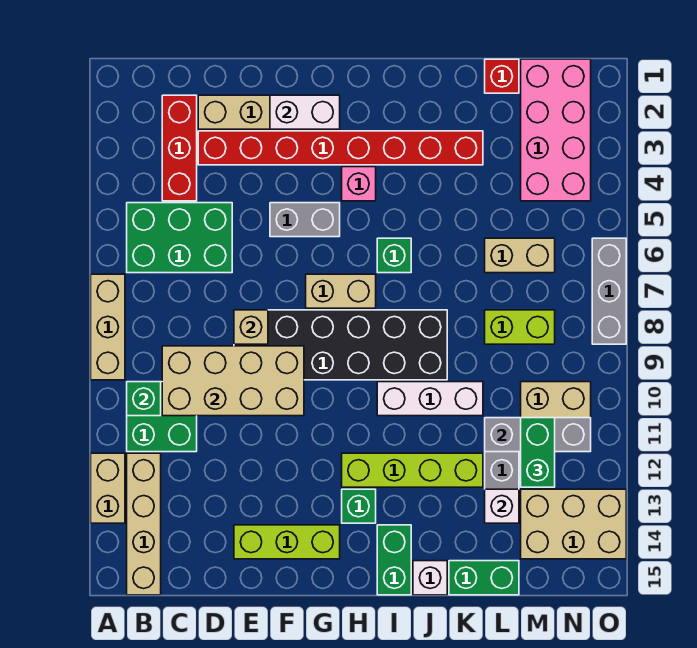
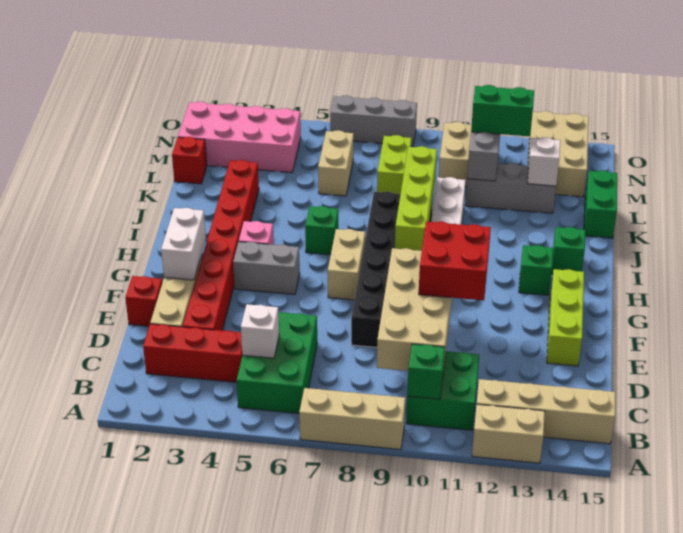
none -> red 1x1 brick [125,276,163,326]
tan 1x1 brick [234,310,268,344] -> none
none -> red 2x2 brick [419,221,491,301]
grey 1x2 brick [270,203,340,237] -> grey 1x2 brick turned to [233,242,300,294]
lime 1x4 brick [342,453,483,487] -> lime 1x4 brick moved to [395,146,437,251]
green 1x2 brick [377,525,411,595] -> green 1x1 brick [551,227,585,274]
white 1x1 brick [413,561,447,595] -> white 1x1 brick moved to [241,304,279,358]

